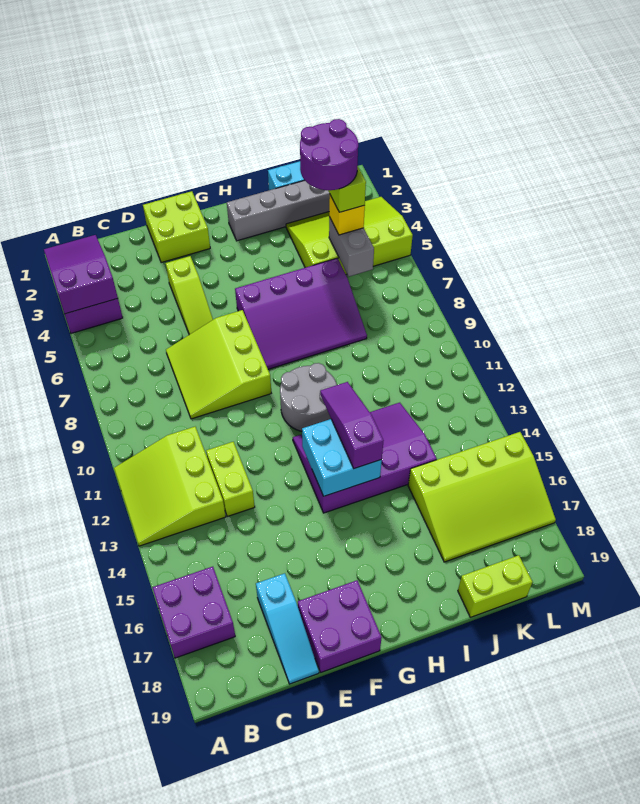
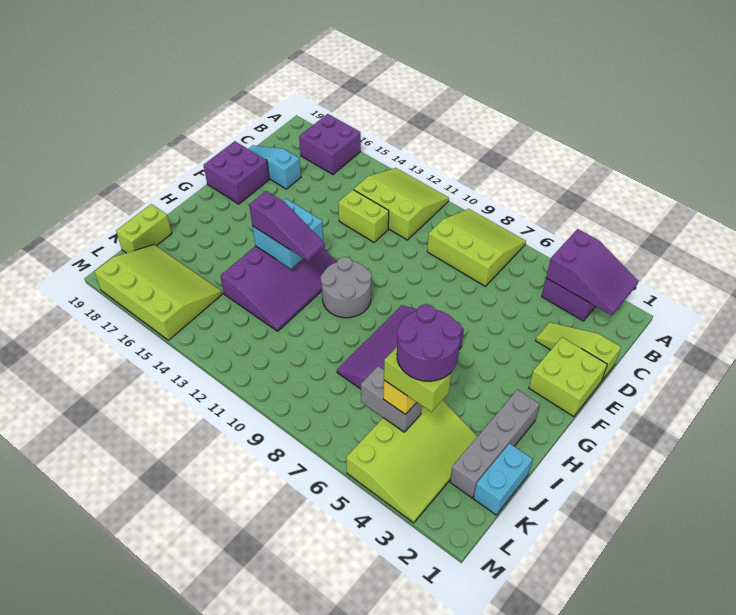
lime 3x3 slope [166,310,271,419] -> lime 3x3 slope moved to [427,209,526,286]
lime 1x3 slope [166,256,213,335] -> lime 1x3 slope moved to [535,322,621,380]
lime 3x4 slope [408,432,556,562] -> lime 3x4 slope turned to [94,245,222,340]

